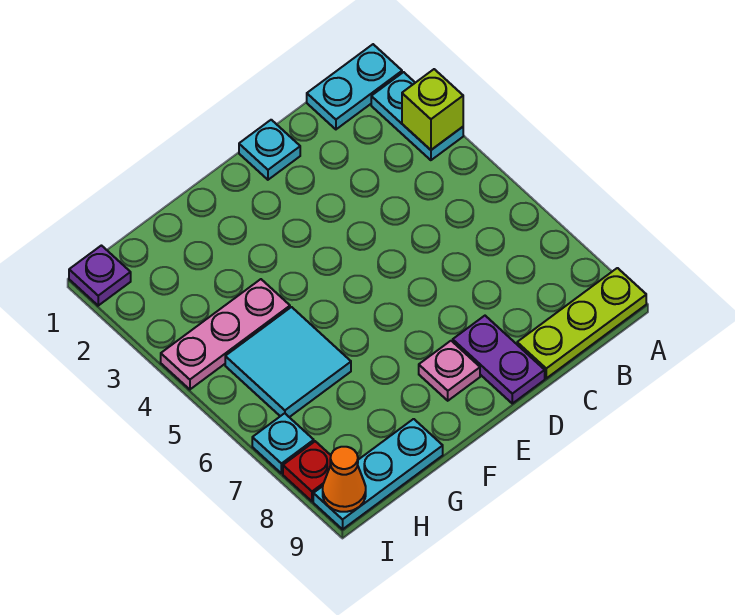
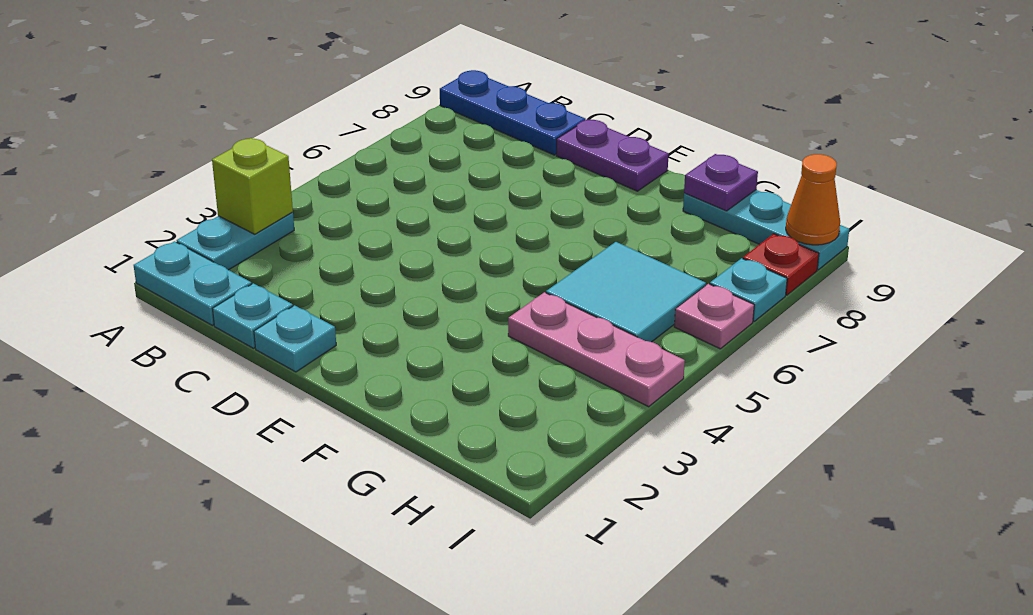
lime 1x3 plate [517,268,646,378] -> blue 1x3 plate [440,70,586,155]
none -> cyan 1x1 plate [213,283,293,348]
purple 1x2 plate [453,316,545,403] -> purple 1x2 plate turned to [556,119,669,191]
pink 1x1 plate [419,341,480,401] -> pink 1x1 plate moved to [674,284,754,349]
purple 1x1 plate [69,246,131,306] -> purple 1x1 plate moved to [684,154,758,211]

